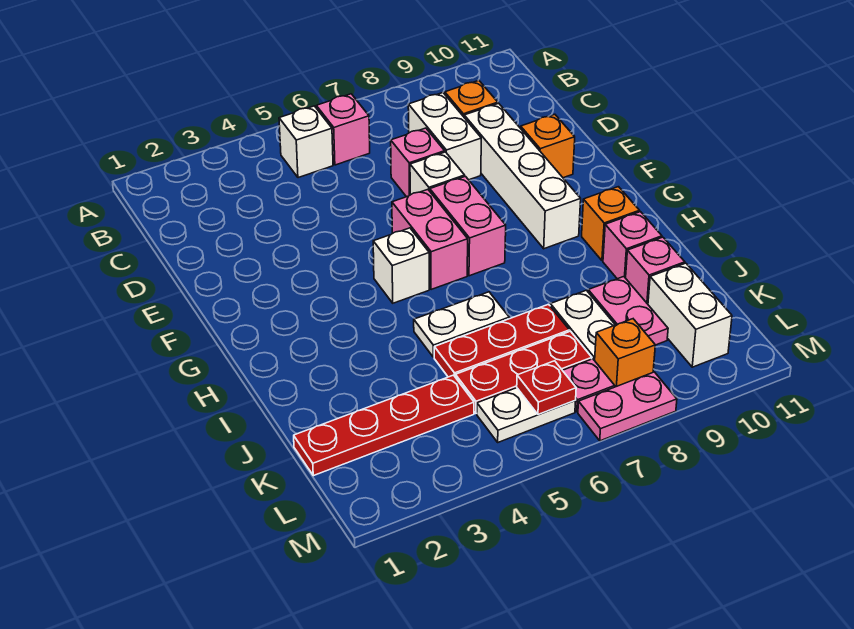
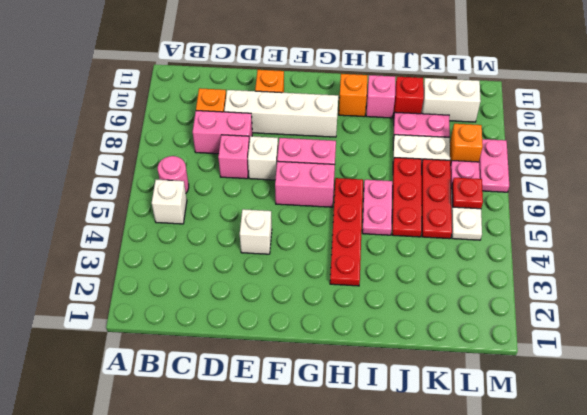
pink 1x1 brick [316,94,370,165] -> pink 1x1 round brick [158,156,189,193]
white 1x2 brick [408,93,481,180] -> pink 1x2 brick [193,111,252,154]
white 1x1 brick [373,228,429,303] -> white 1x1 brick moved to [240,209,272,254]
white 1x2 plate [414,292,509,357] -> pink 1x2 plate [362,180,392,235]
pink 1x1 brick [626,237,685,304] -> red 1x1 brick [394,77,424,114]
red 1x4 plate [294,375,474,476] -> red 1x4 plate moved to [330,178,363,286]

